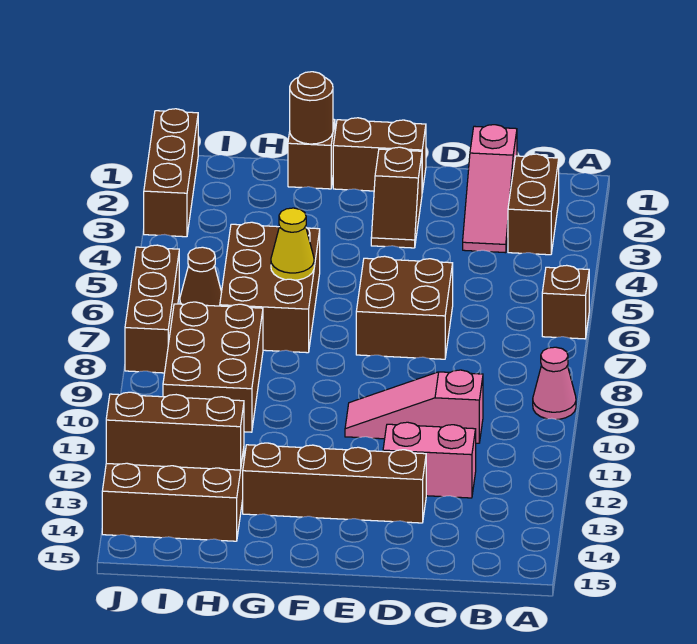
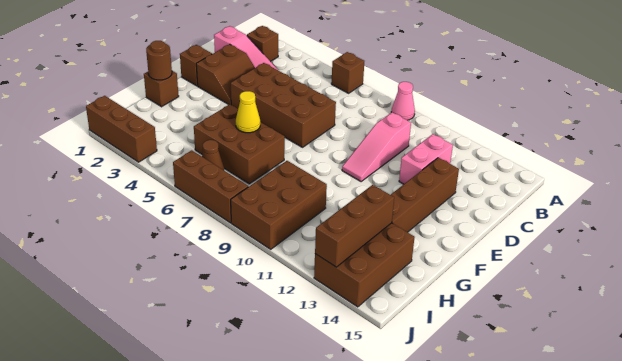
brown 1x2 brick [508,154,559,255] -> brown 1x1 brick [247,26,278,62]
brown 2x2 brick [356,256,453,359] -> brown 2x4 brick [231,63,336,147]
brown 1x2 brick [333,118,426,192] -> brown 1x1 brick [180,45,212,86]
brown 1x2 slope [371,147,422,248] -> brown 2x2 slope [196,44,255,105]
brown 2x3 brick [163,302,263,432] -> brown 2x3 brick turned to [231,161,327,249]

